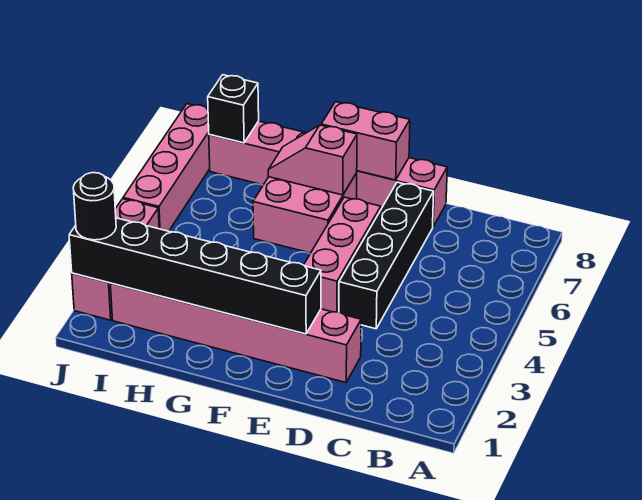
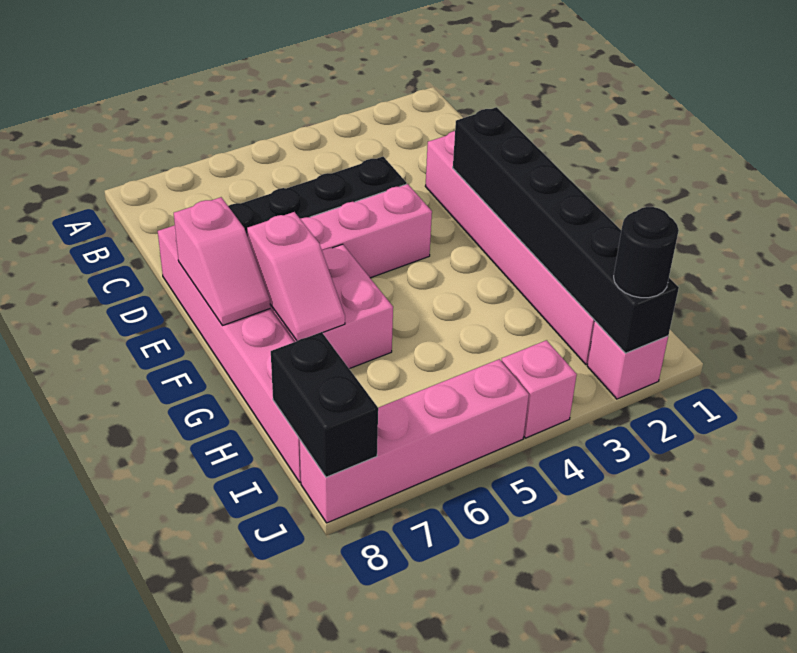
pink 1x2 brick [321,102,410,180] -> pink 1x2 slope [174,197,270,326]
black 1x1 brick [208,75,259,143] -> black 1x2 brick [271,332,378,477]

